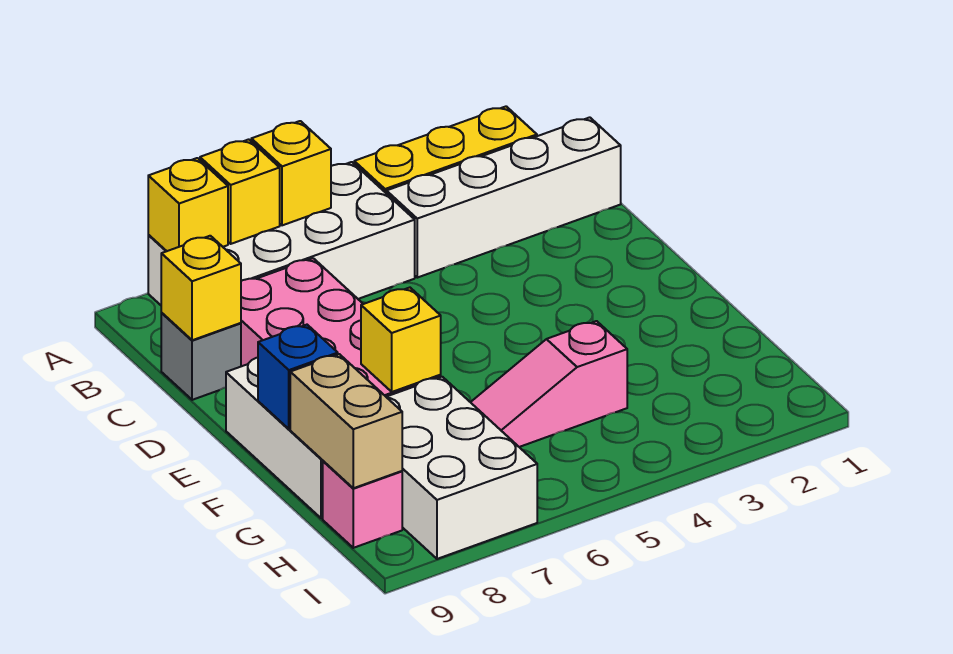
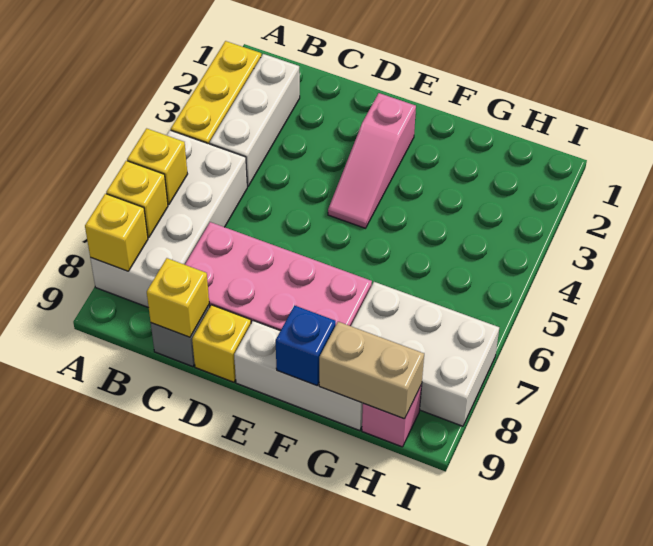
white 1x4 brick [387,117,621,278] -> white 1x3 brick [209,54,300,186]
yellow 1x1 brick [361,288,441,392] -> yellow 1x1 brick moved to [192,305,251,382]
pink 1x3 slope [471,321,627,447] -> pink 1x3 slope moved to [328,93,416,228]

